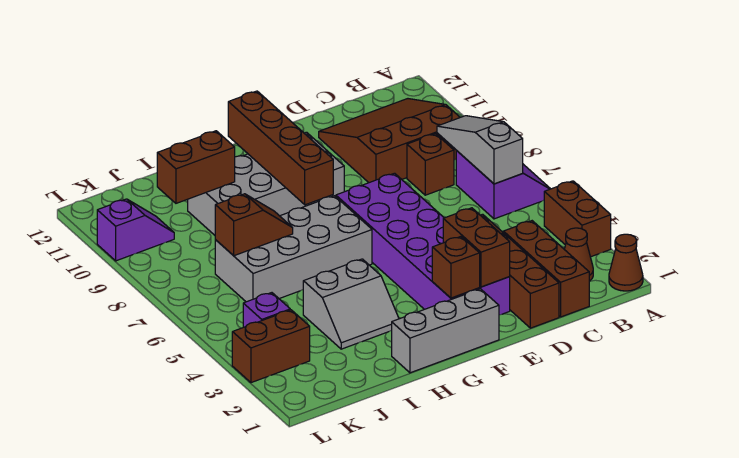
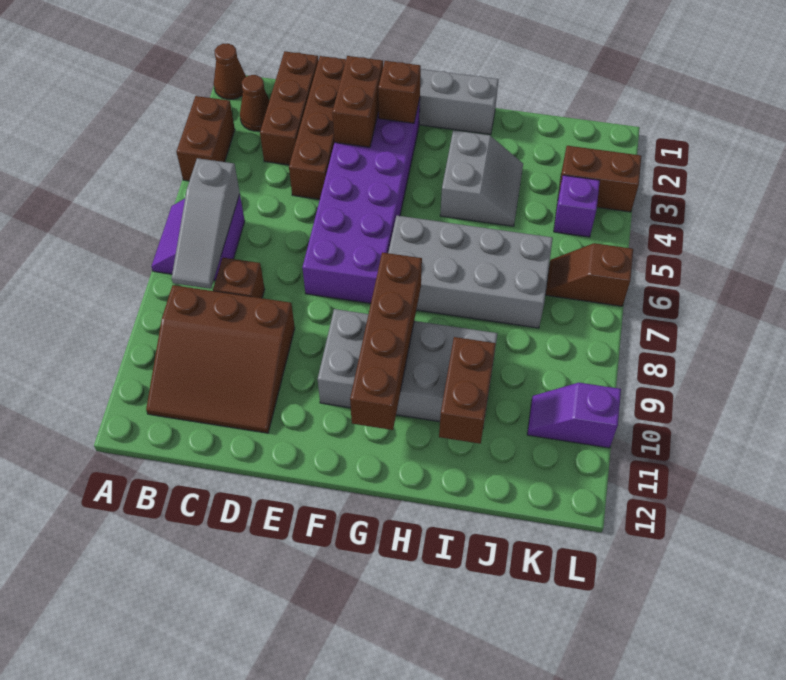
grey 2x2 slope [303,259,399,349] -> grey 2x2 slope turned to [440,130,523,226]
brown 1x2 slope [215,194,293,256] -> brown 1x2 slope moved to [545,243,633,306]
brown 1x2 brick [157,131,235,203] -> brown 1x2 brick turned to [439,337,496,444]

